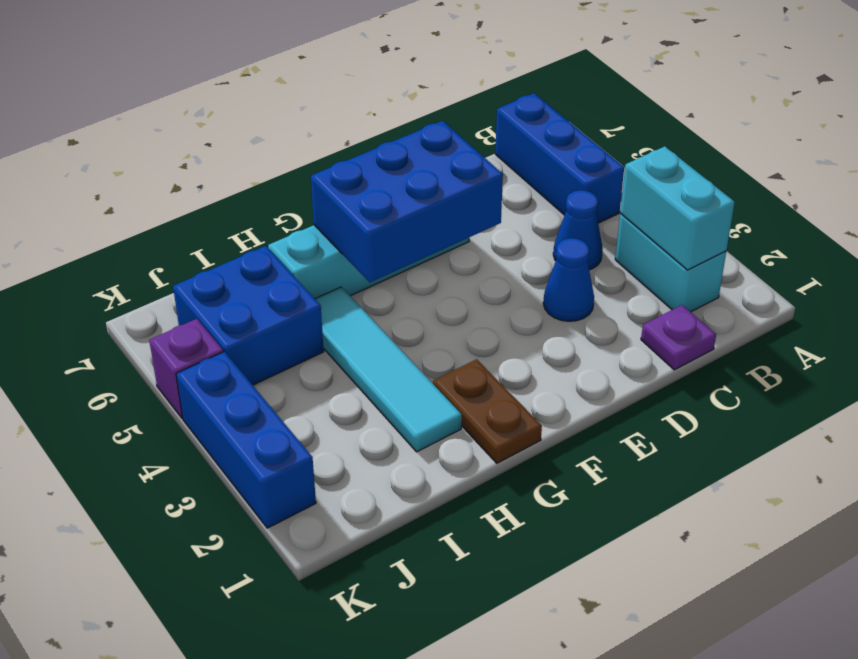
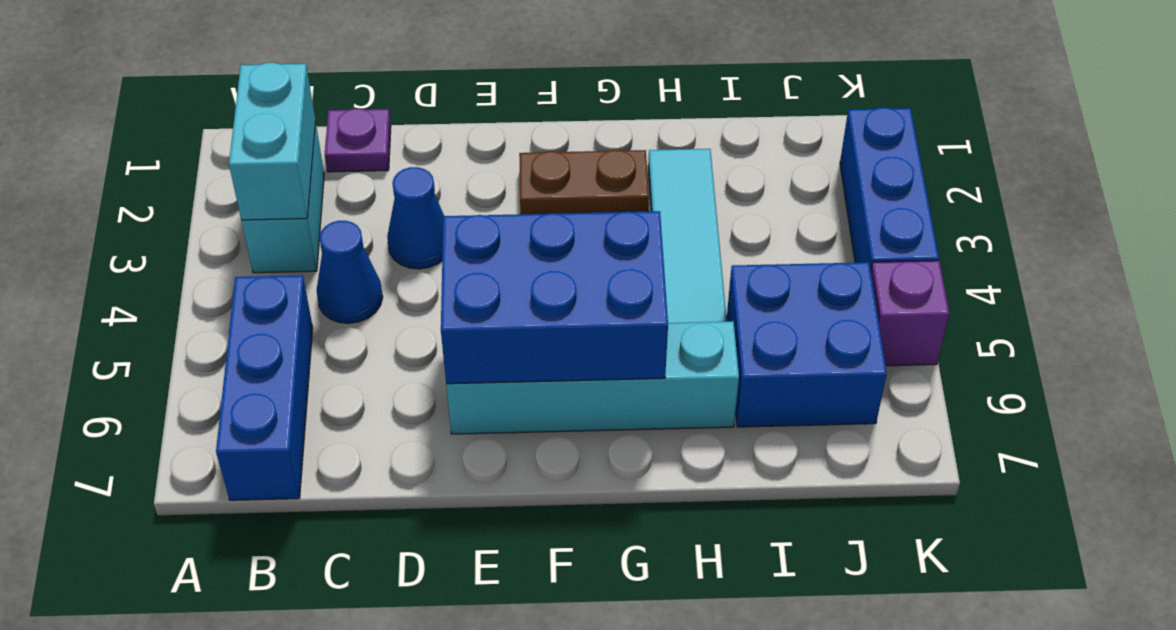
brown 1x2 plate [433,359,542,463] -> brown 1x2 plate turned to [519,150,649,214]

